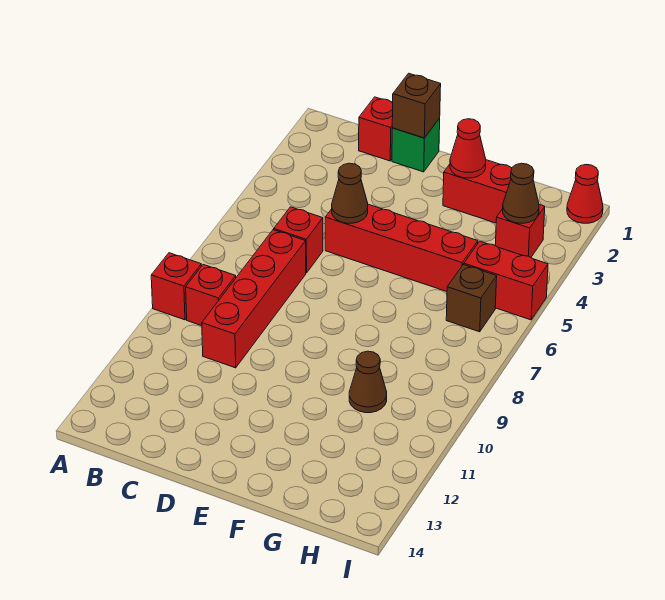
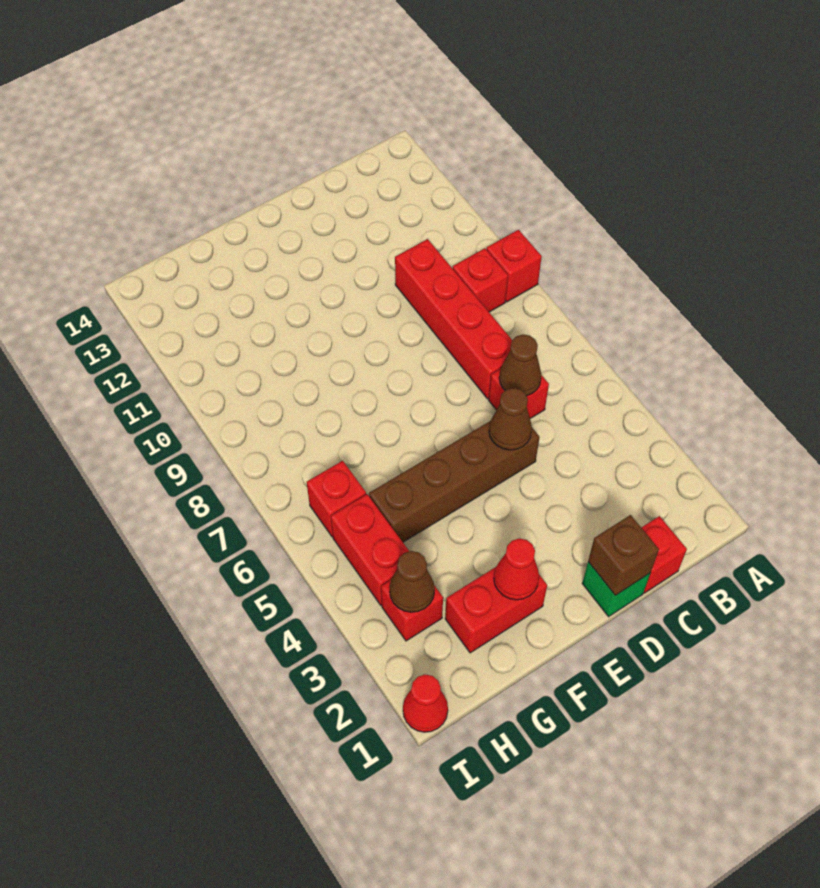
red 1x4 brick [325,204,478,292] -> brown 1x4 brick [369,421,540,542]
brown 1x1 cone [349,351,387,413] -> brown 1x1 cone moved to [499,335,541,396]
red 1x2 brick [464,241,548,320] -> red 1x2 brick turned to [331,494,409,605]
brown 1x1 brick [446,265,497,332] -> red 1x1 brick [307,461,366,537]

